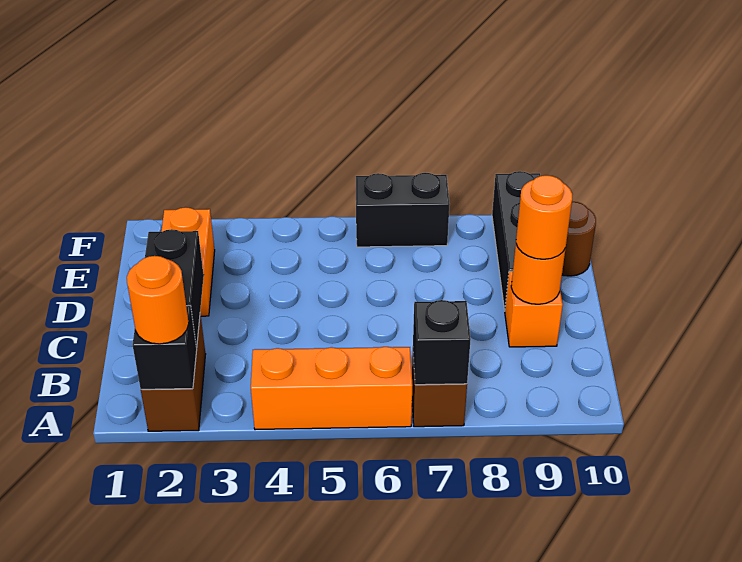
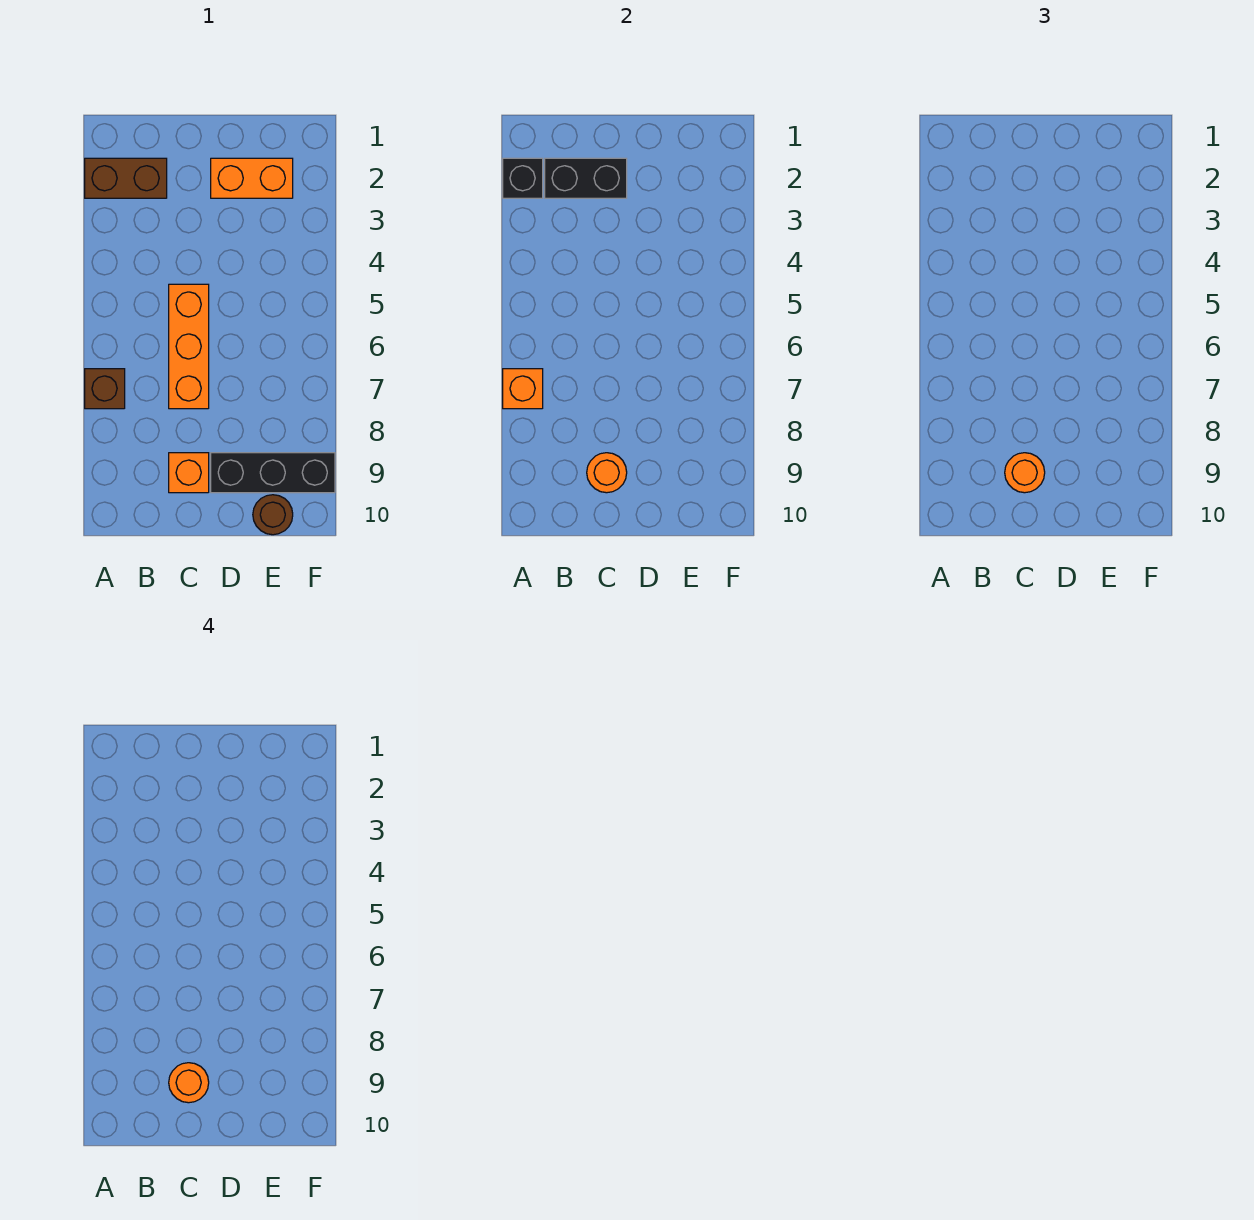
orange 1x1 round brick [127,256,189,344] -> orange 1x1 round brick moved to [169,1063,209,1103]
orange 1x3 brick [251,347,412,430] -> orange 1x3 brick moved to [169,284,209,409]
black 1x1 brick [413,300,471,385] -> orange 1x1 brick [503,369,543,409]
black 1x2 brick [356,173,450,247] -> none

